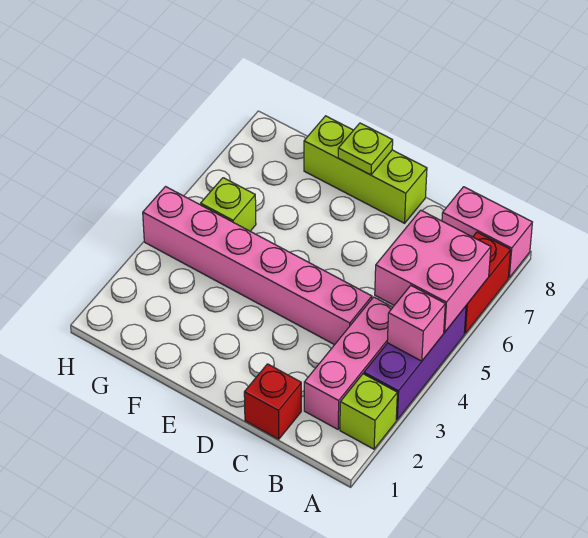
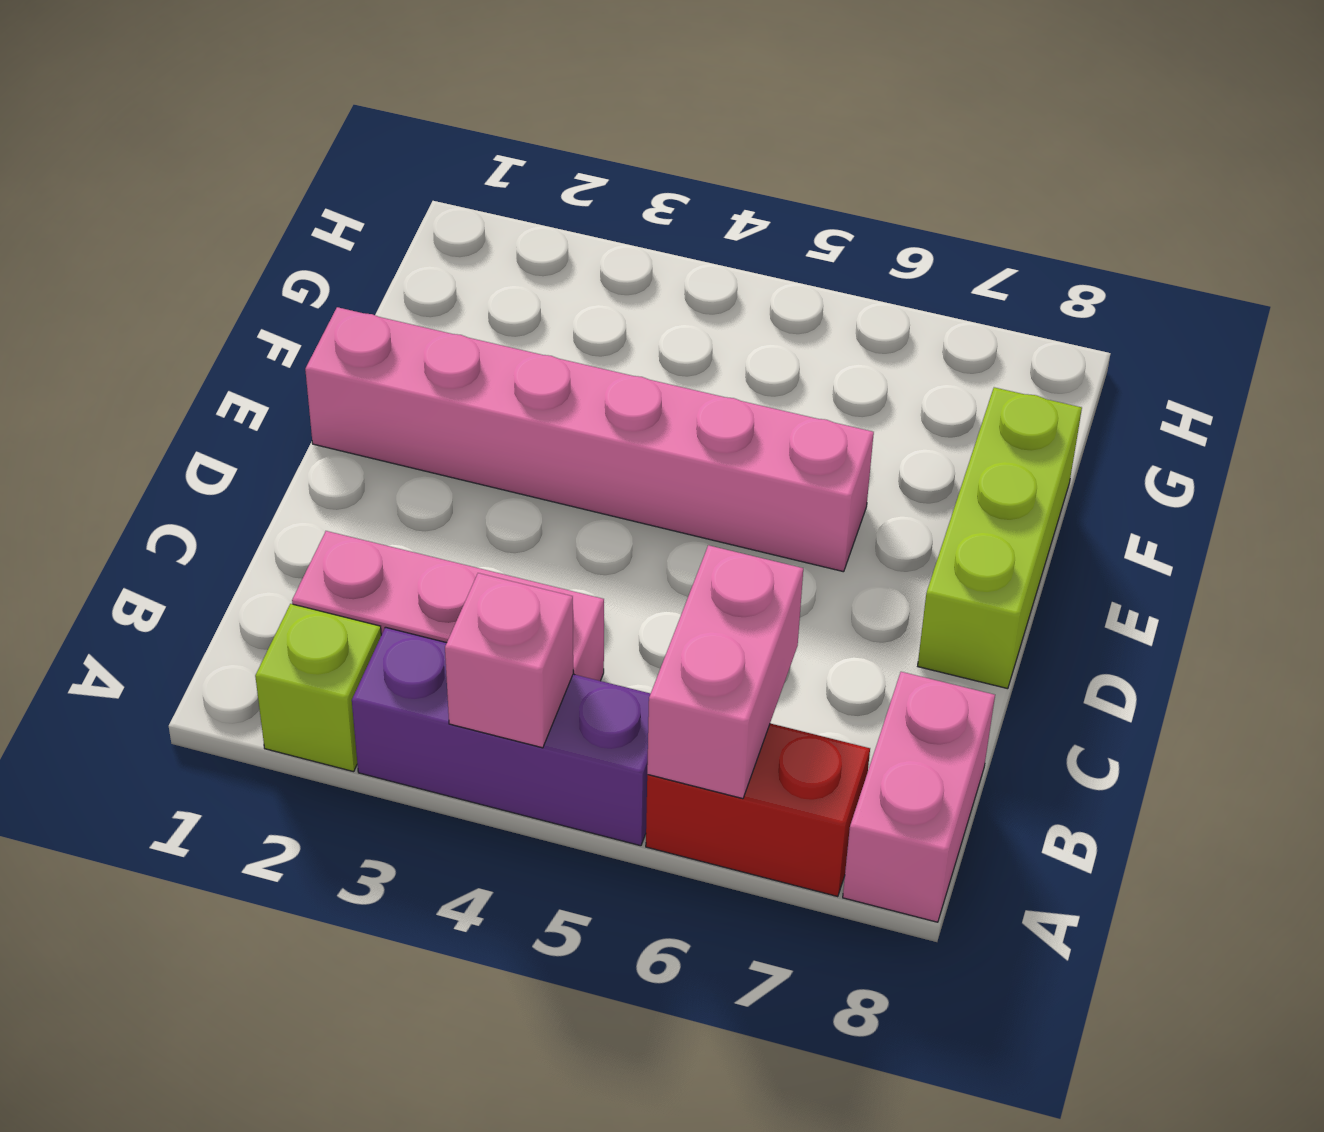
pink 2x2 brick [375,210,491,332] -> pink 1x2 brick [647,545,803,799]
red 1x1 brick [244,364,301,439] -> none
pink 1x6 brick [143,187,372,345] -> pink 1x6 brick turned to [305,307,874,572]
lime 1x1 plate [338,123,393,175] -> none
lime 1x1 brick [201,178,256,231] -> none

